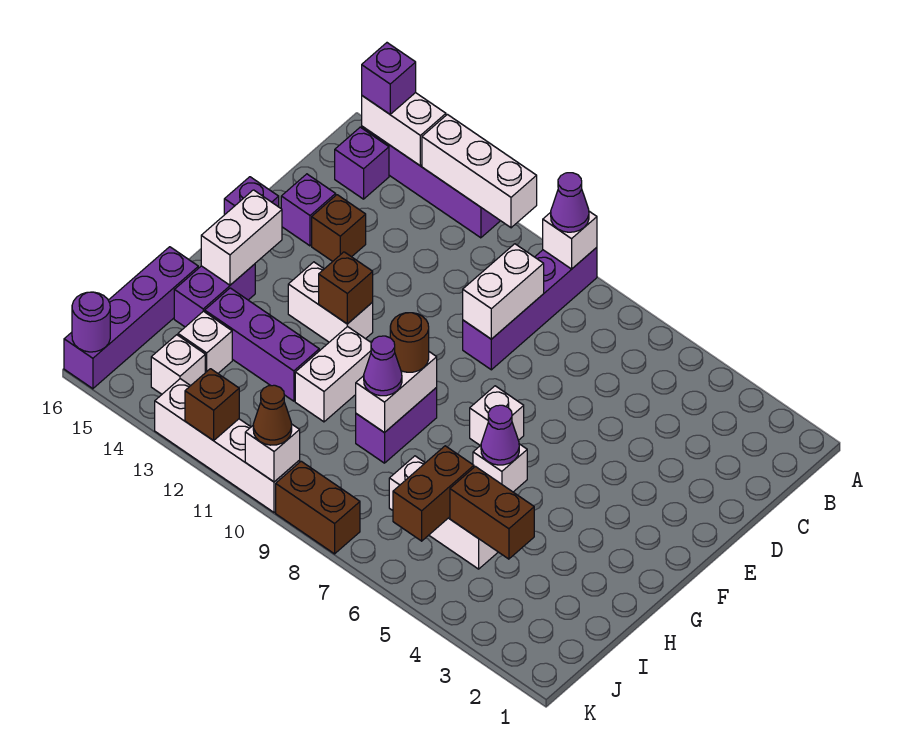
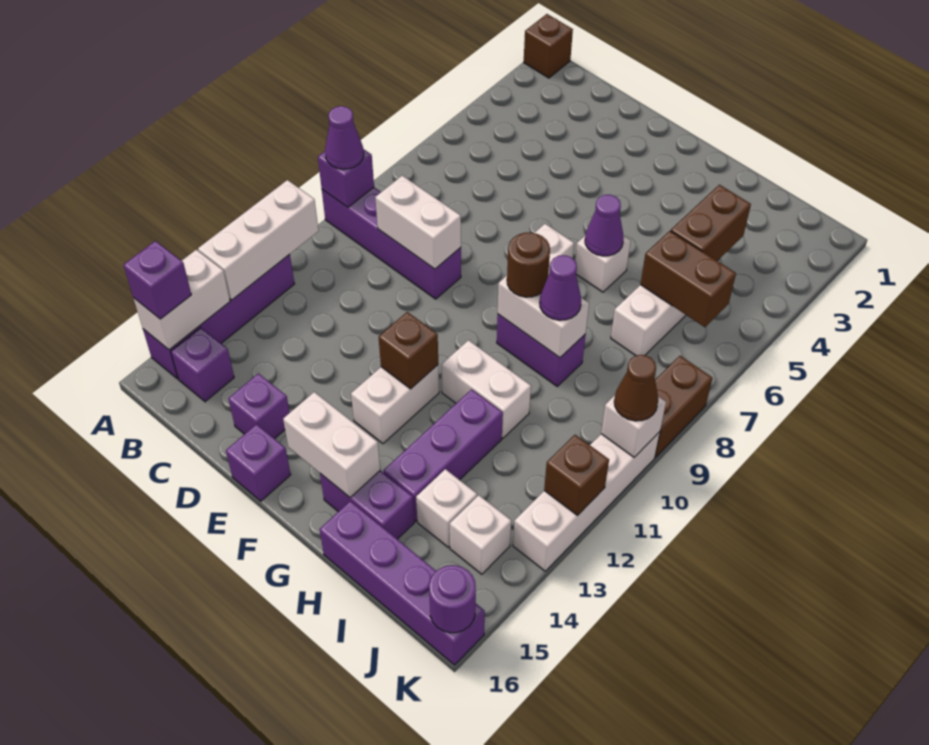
white 1x1 brick [543,211,597,269] -> purple 1x1 brick [318,149,374,207]
brown 1x1 brick [312,195,366,261] -> brown 1x1 brick moved to [524,14,573,78]

